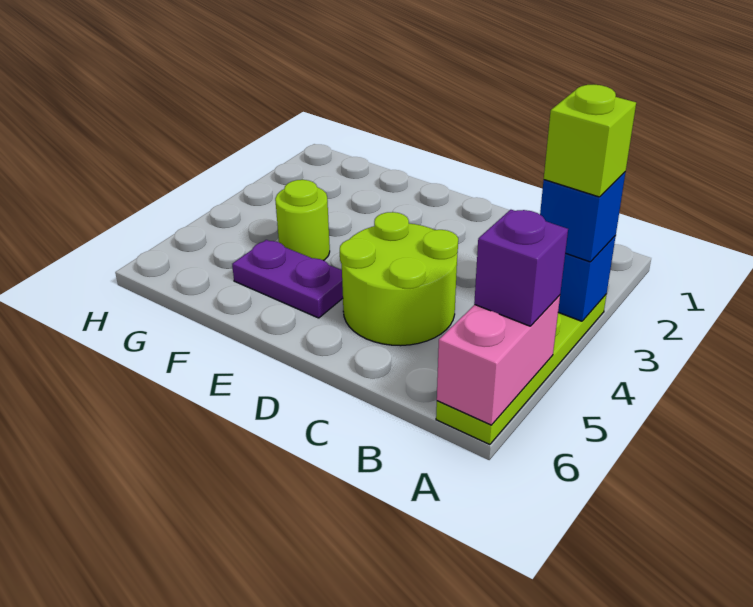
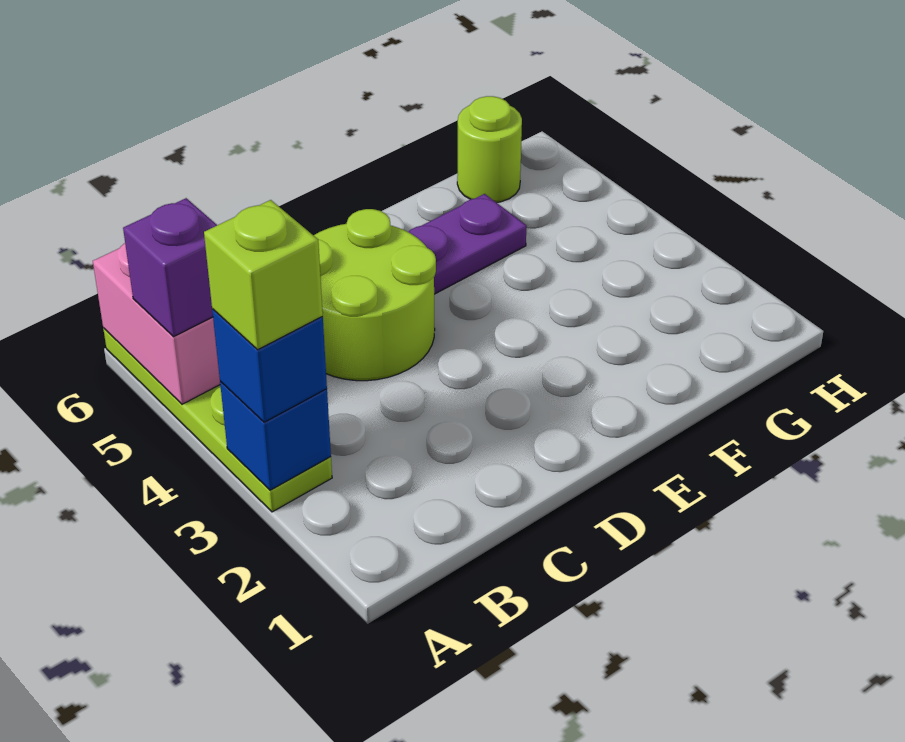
lime 1x1 round brick [275,180,330,261] -> lime 1x1 round brick moved to [457,96,522,203]

